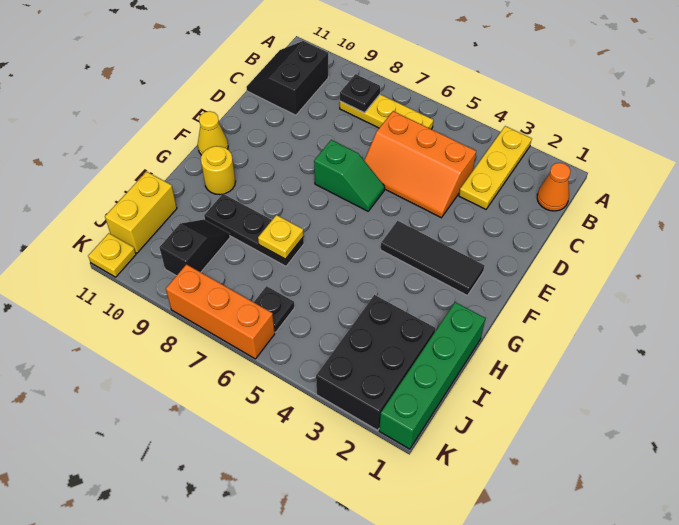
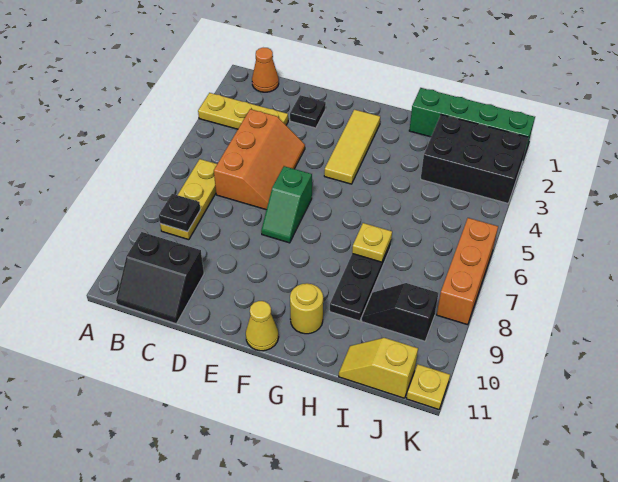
green 1x2 slope [314,140,385,211] -> green 1x2 slope turned to [261,166,312,243]
black 1x3 tile [381,221,484,296] -> yellow 1x3 tile [324,110,380,184]
yellow 1x2 brick [105,172,177,253] -> yellow 1x2 slope [339,338,418,398]
black 1x1 plate [254,286,294,332] -> black 1x1 plate moved to [290,95,326,128]

